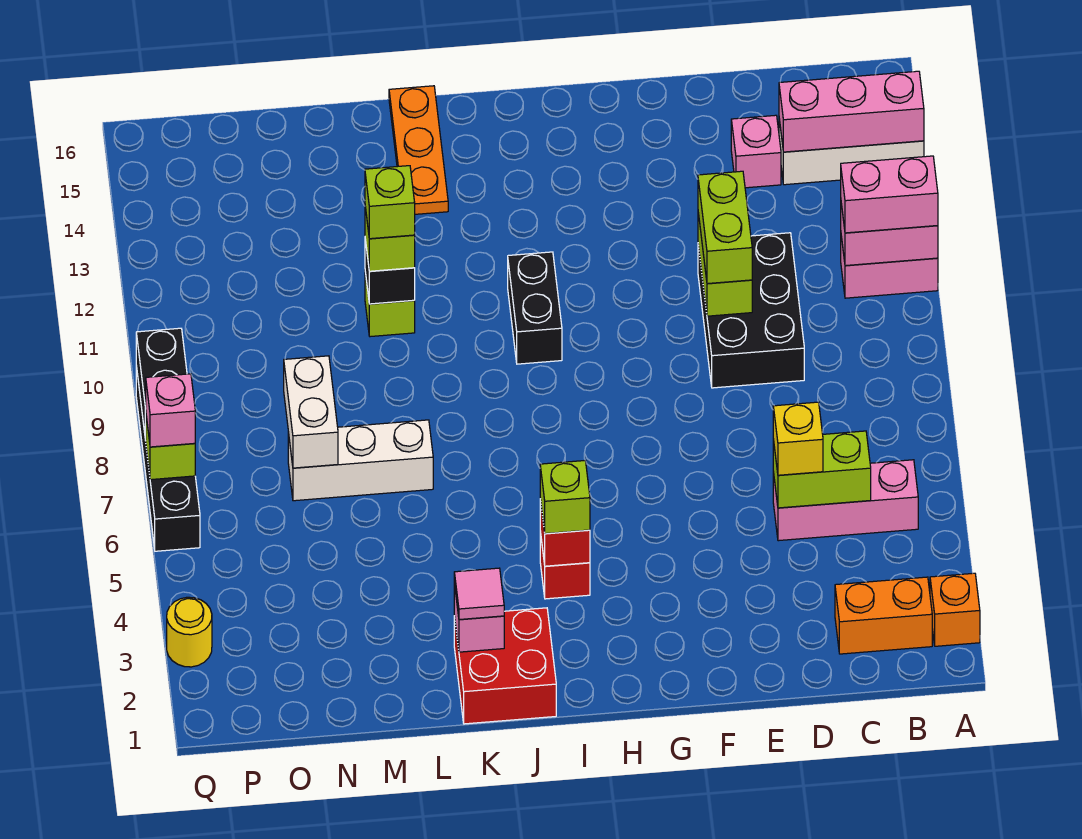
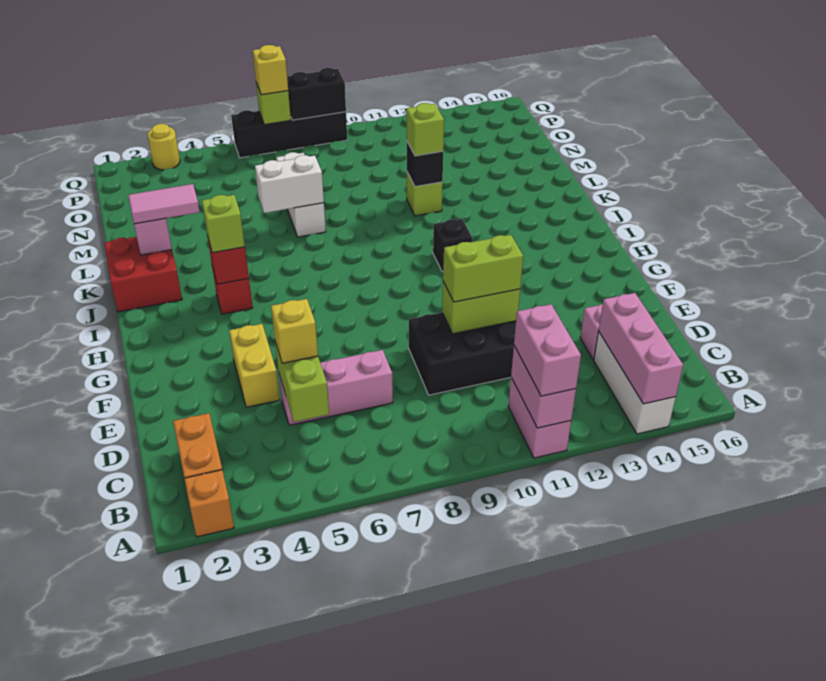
pink 1x3 brick [773,460,918,541] -> pink 1x3 brick turned to [279,350,393,425]
none -> yellow 1x2 brick [229,324,280,407]
black 1x2 brick [508,252,562,364] -> black 1x1 brick [433,219,472,272]
pink 1x1 tile [454,568,504,620] -> pink 1x2 tile [128,184,200,224]
orange 1x3 plate [389,86,448,214] -> none
lime 1x1 brick [365,166,415,239] -> none
white 1x2 brick [284,356,338,468] -> white 1x2 brick moved to [255,155,324,213]
pink 1x1 brick [145,374,195,447] -> yellow 1x1 brick [253,45,288,95]

